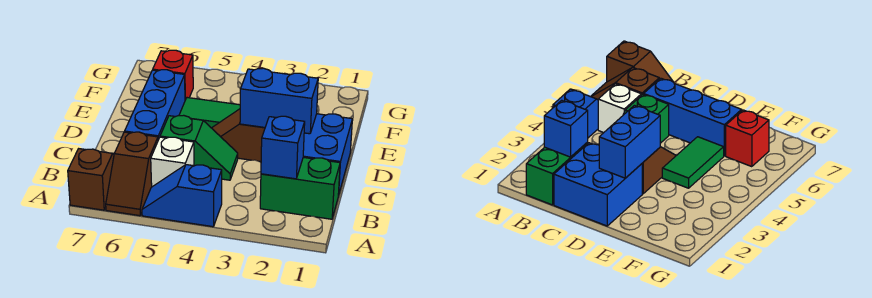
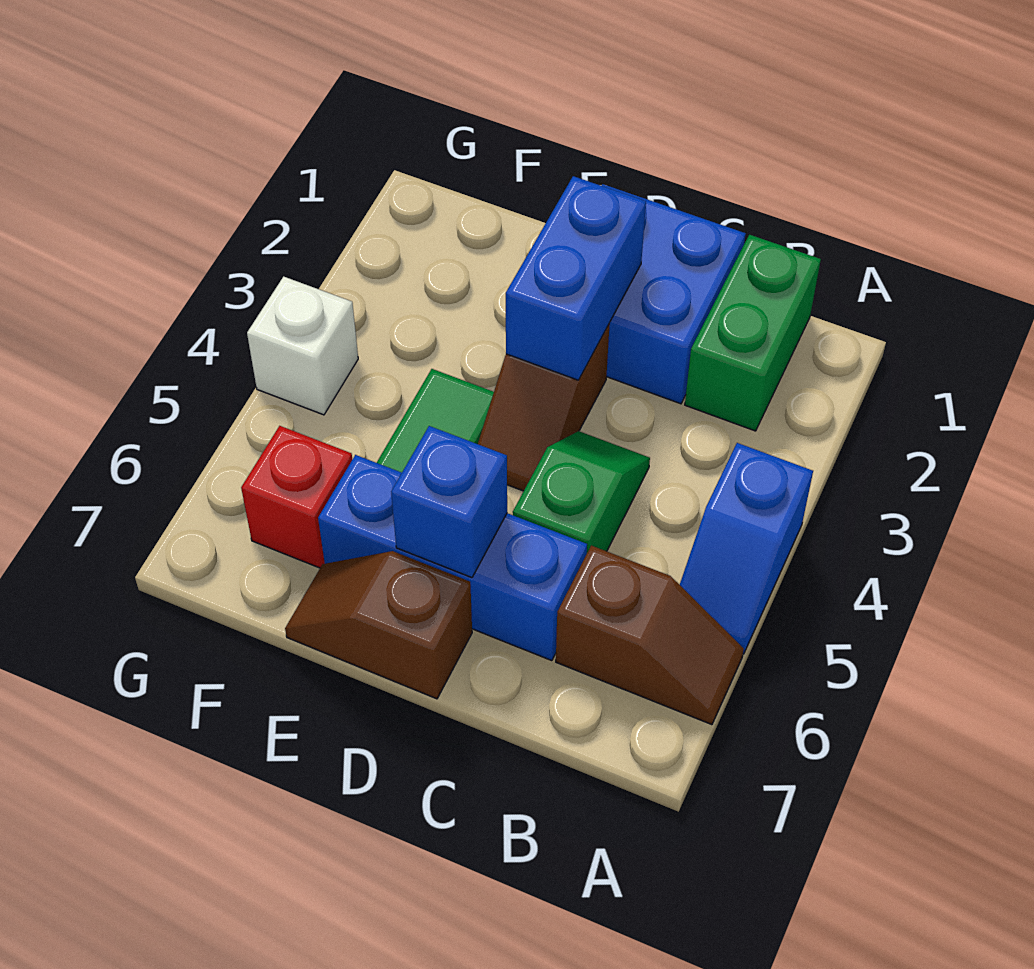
brown 1x2 slope [68,149,114,210] -> brown 1x2 slope moved to [285,551,472,699]
blue 1x1 brick [261,116,305,179] -> blue 1x1 brick moved to [391,426,507,578]
white 1x1 brick [151,137,194,187] -> white 1x1 brick moved to [247,277,358,415]

